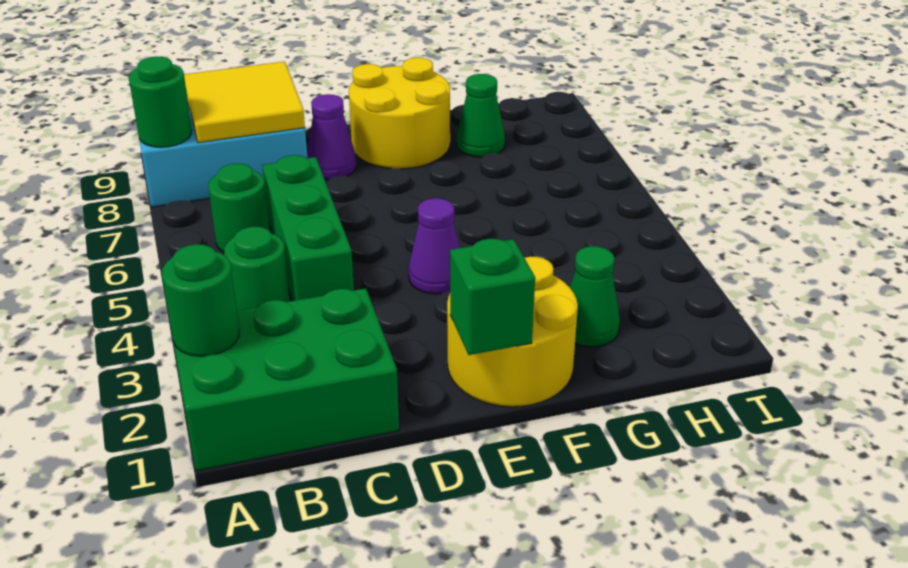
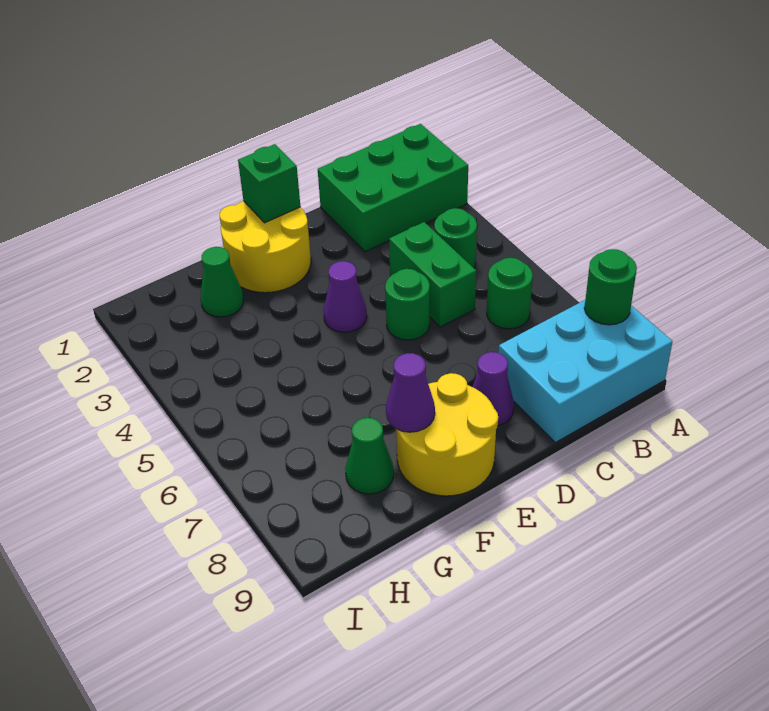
green 1x1 round brick [162,244,239,356] -> green 1x1 round brick moved to [385,269,430,340]
yellow 2x2 tile [184,62,305,143] -> none
green 1x3 brick [263,155,354,301] -> green 1x2 brick [389,222,476,327]
none -> purple 1x1 cone [386,353,435,432]

